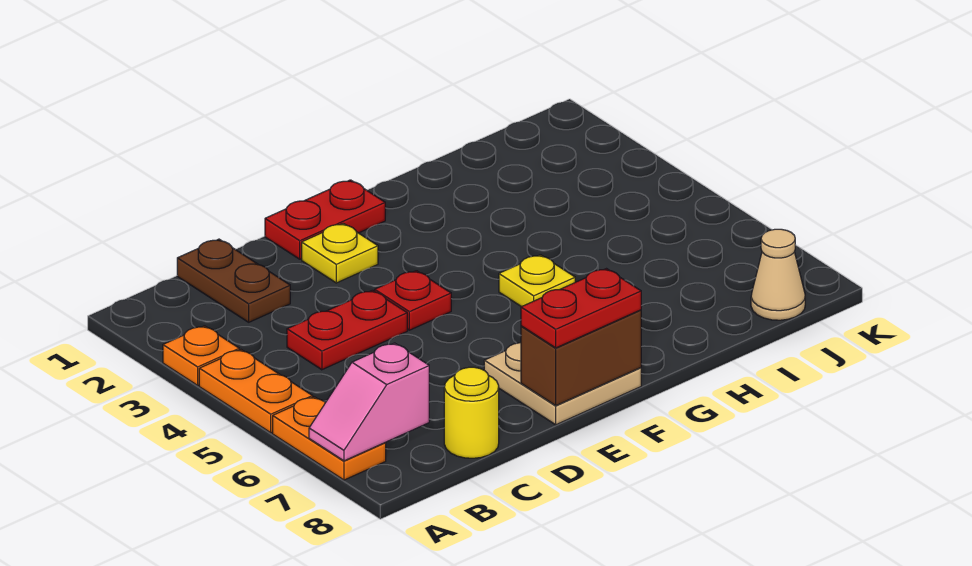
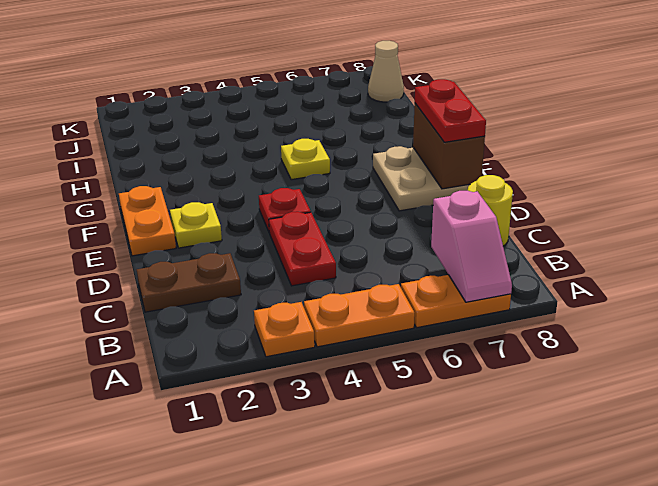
red 1x2 plate [265,180,385,259] -> orange 1x2 plate [119,186,176,256]

